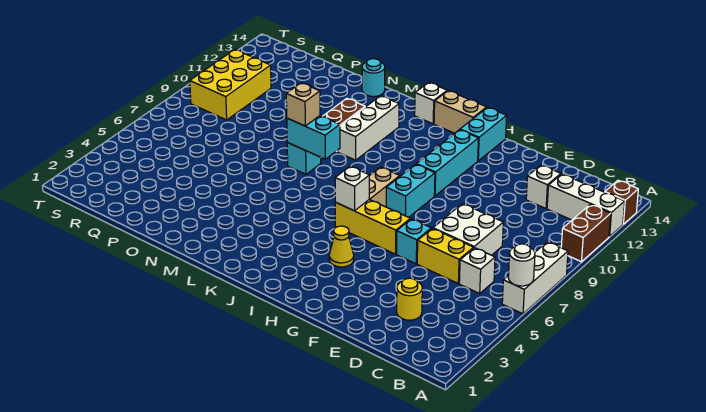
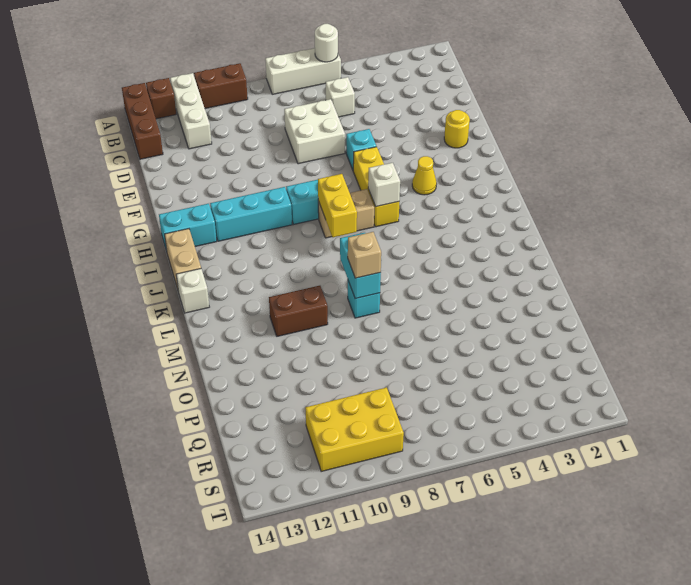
none -> brown 1x3 brick [122,83,163,159]
yellow 1x1 round brick [397,278,422,320] -> yellow 1x1 round brick moved to [444,110,470,148]
yellow 1x2 brick [417,228,474,283] -> yellow 1x2 brick moved to [318,174,357,237]
white 1x1 brick [526,165,561,208] -> none
white 1x3 brick [337,96,399,160] -> none
cyan 1x1 round brick [362,59,385,96] -> none

